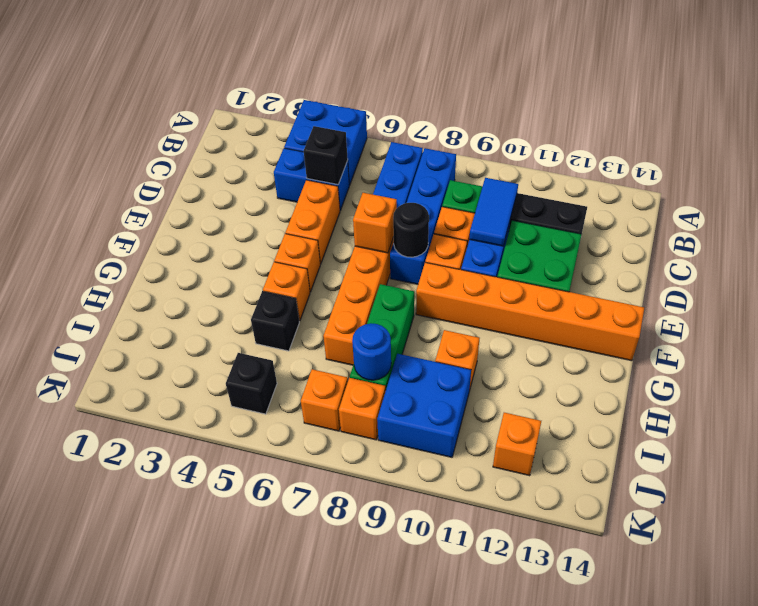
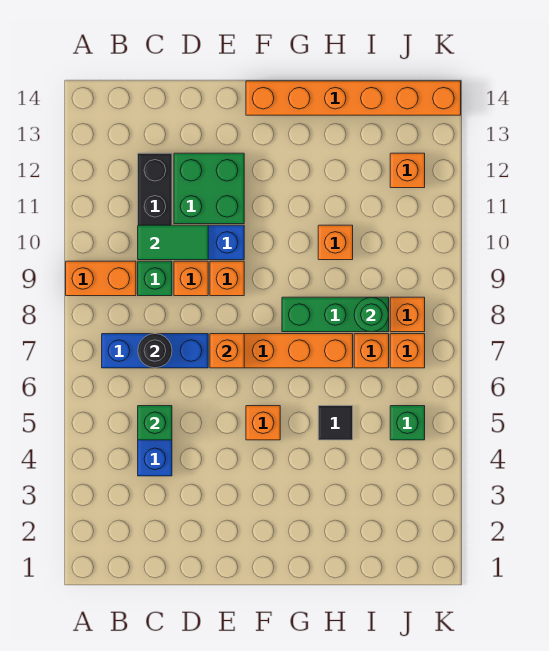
blue 2x2 brick [284,100,367,185] -> none
blue 1x4 brick [390,148,456,284] -> none
black 1x1 brick [304,126,348,185] -> green 1x1 brick [138,406,172,440]
blue 1x2 tile [469,178,518,246] -> green 1x2 tile [138,225,208,260]
orange 1x2 brick [286,180,340,264] -> orange 1x2 brick moved to [66,261,136,296]
black 1x1 round brick [393,203,429,257] -> black 1x1 round brick moved to [138,334,172,368]
orange 1x6 brick [416,262,644,361] -> orange 1x6 brick turned to [246,81,461,115]
orange 1x1 brick [263,262,310,321] -> orange 1x1 brick moved to [354,334,389,368]
black 1x1 brick [251,291,299,351] -> black 1x1 tile [318,406,353,440]
blue 1x1 round brick [352,323,391,380] -> green 1x1 round brick [354,297,389,332]
blue 2x2 brick [377,354,471,457] -> none
black 1x1 brick [226,353,277,414] -> green 1x1 brick [390,406,425,440]

